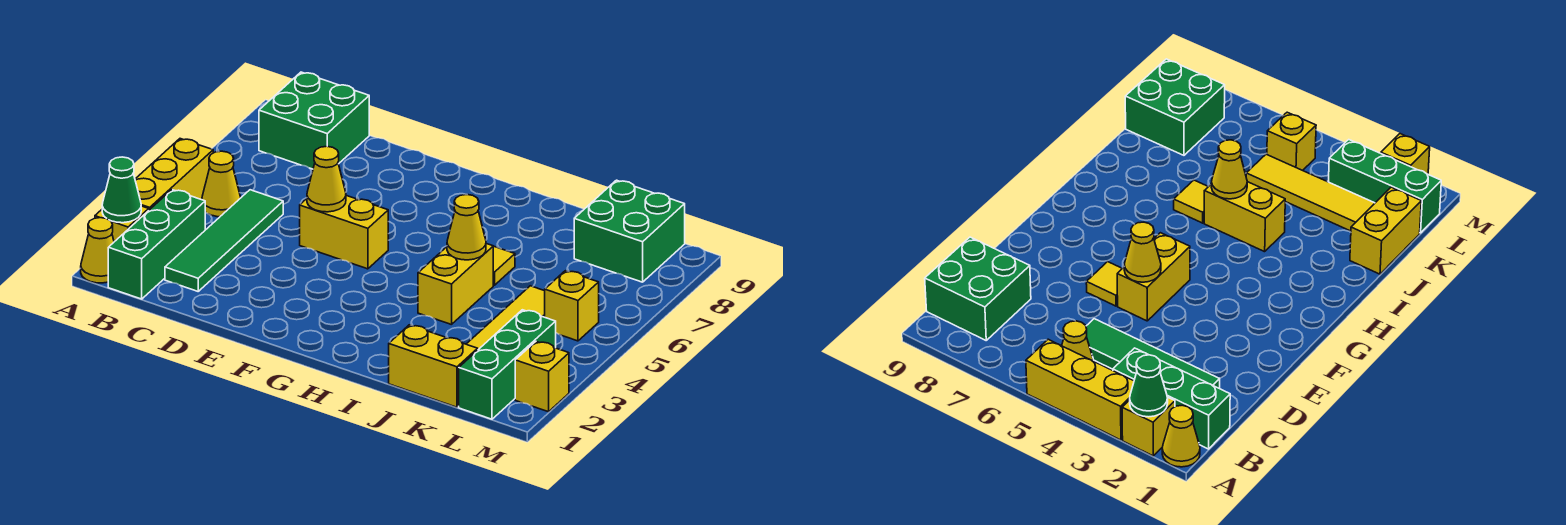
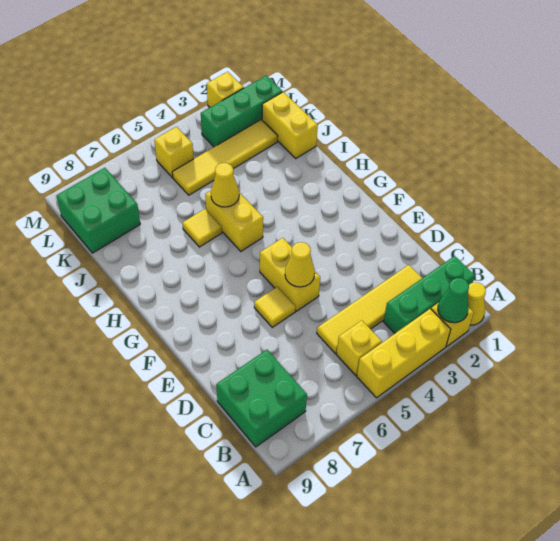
yellow 1x1 cone [202,151,241,217] -> yellow 1x1 brick [336,320,382,375]
green 1x4 tile [165,190,283,291] -> yellow 1x4 tile [317,265,422,354]
yellow 1x2 brick [418,244,493,325] -> yellow 1x2 brick turned to [205,191,263,251]

